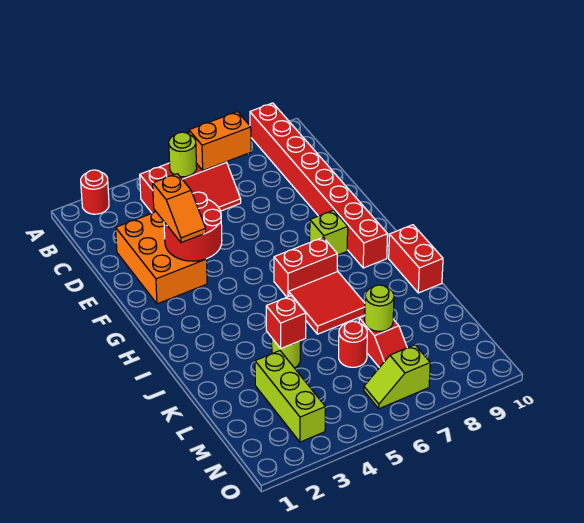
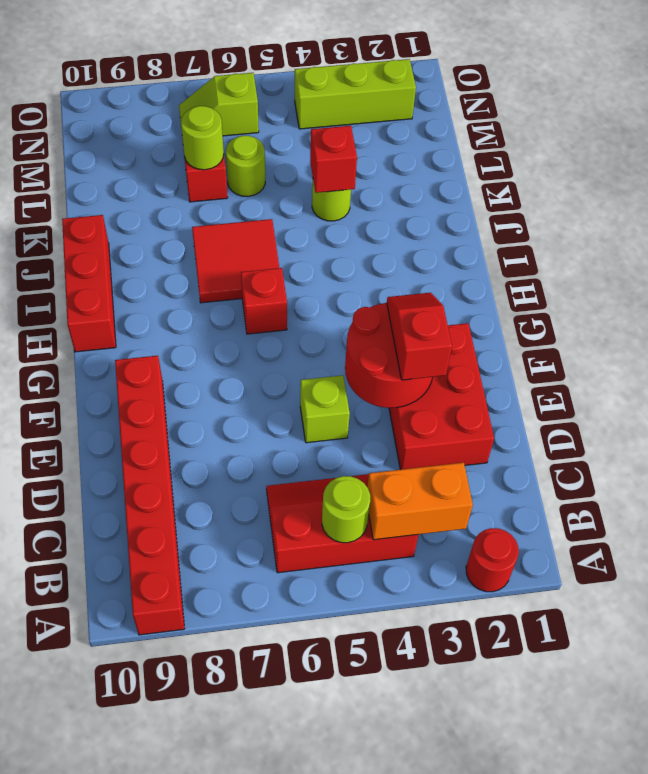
red 1x8 brick [250,103,388,268] -> red 1x6 brick [115,356,185,635]
orange 1x2 brick [189,112,251,170] -> orange 1x2 brick moved to [367,463,473,540]
orange 2x3 brick [116,211,207,304] -> red 2x3 brick [389,323,494,470]
orange 1x2 slope [153,174,206,243] -> red 1x2 slope [387,293,452,380]
lime 1x1 brick [310,210,348,255] -> lime 1x1 brick moved to [300,375,350,443]
red 1x2 brick [274,237,337,297] -> red 1x1 brick [241,268,287,334]
red 1x2 brick [389,225,443,293] -> red 1x3 brick [62,215,116,352]
lime 1x3 brick [255,351,325,442] -> lime 1x3 brick turned to [295,59,416,129]
red 1x1 round brick [339,321,367,367] -> lime 1x1 round brick [226,136,265,196]
lime 1x2 slope [364,345,430,409] -> lime 1x2 slope turned to [179,73,259,136]

